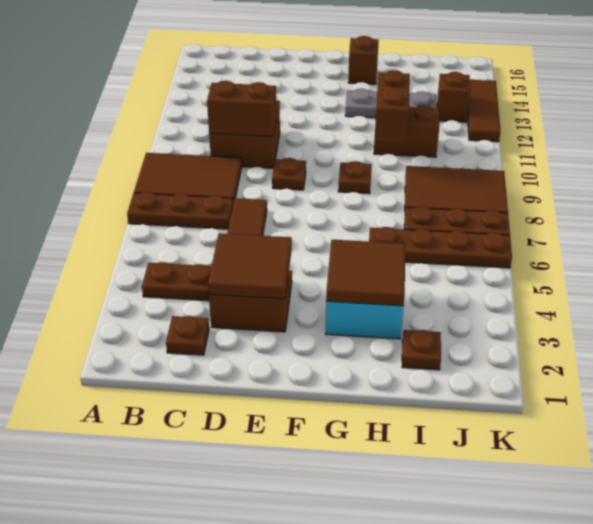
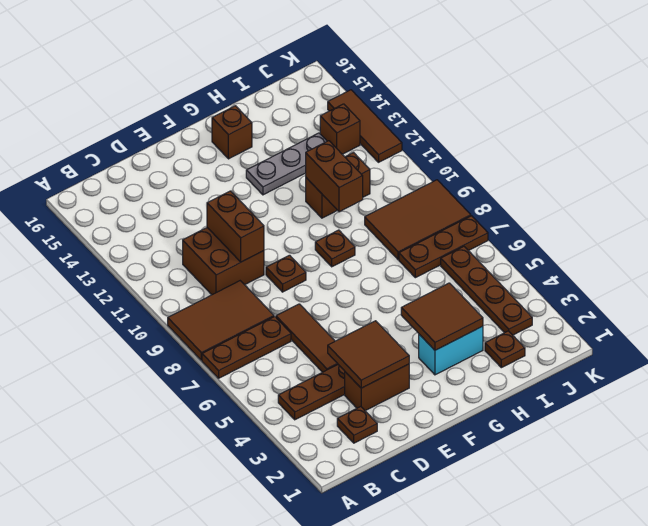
brown 1x2 brick [207,81,276,137] -> brown 1x2 brick turned to [207,191,264,262]
brown 1x4 plate [369,227,512,268] -> brown 1x4 plate turned to [441,247,532,335]

